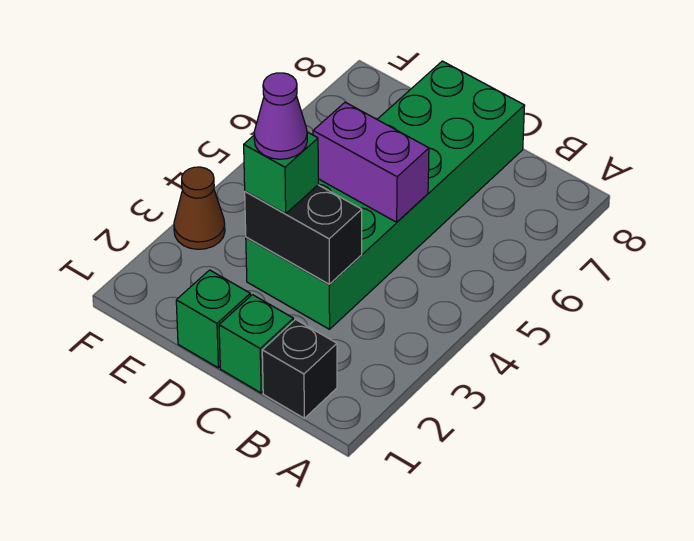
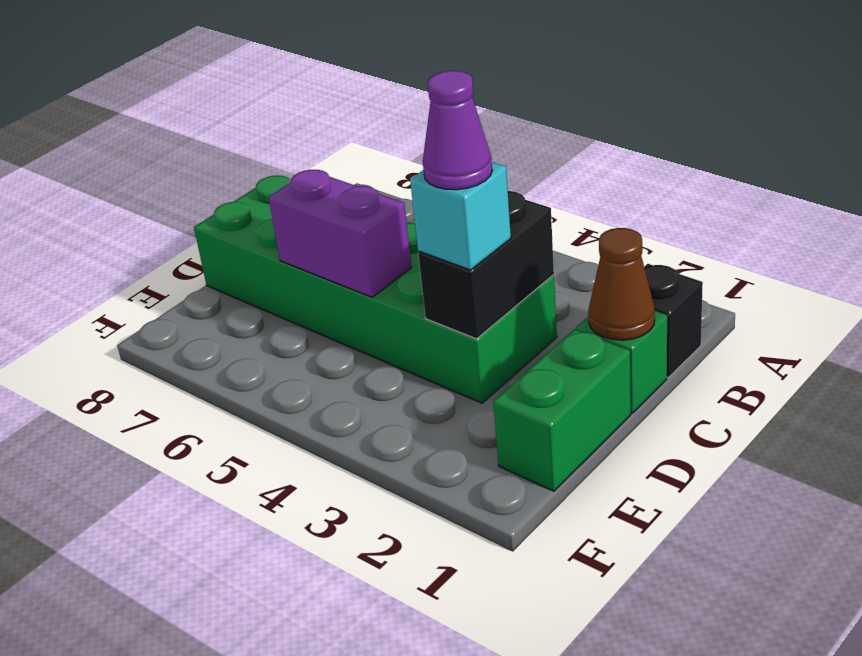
purple 1x2 brick [313,102,429,222] -> purple 1x2 brick turned to [269,170,412,297]
green 1x1 brick [176,270,250,368] -> green 1x2 brick [493,329,631,491]
green 1x1 brick [244,132,318,214] -> cyan 1x1 brick [410,162,511,270]
brown 1x1 cone [174,167,225,249] -> brown 1x1 cone moved to [588,228,655,340]

